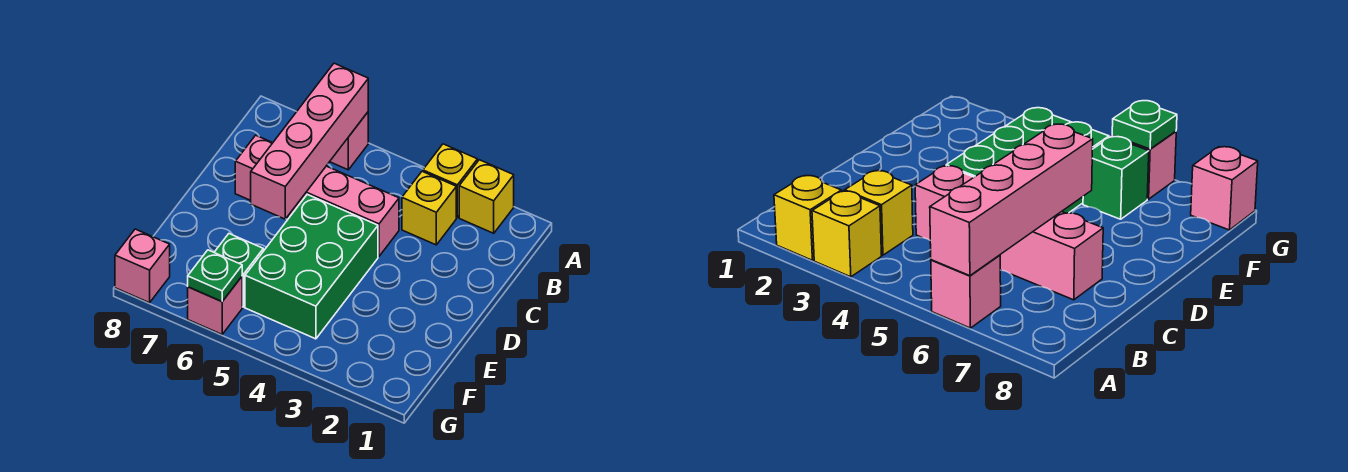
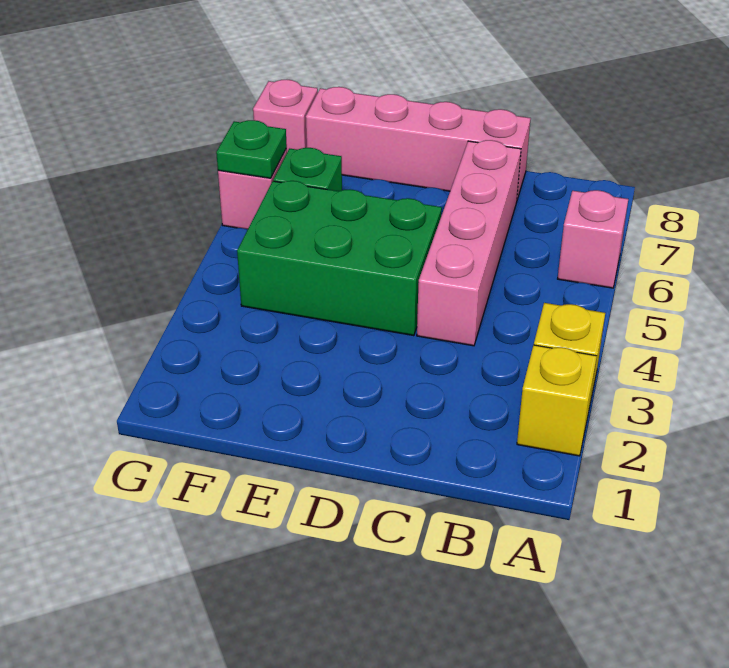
pink 1x4 brick [251,63,368,219] -> pink 1x4 brick moved to [306,87,531,200]
yellow 1x1 brick [402,171,456,245] -> none

